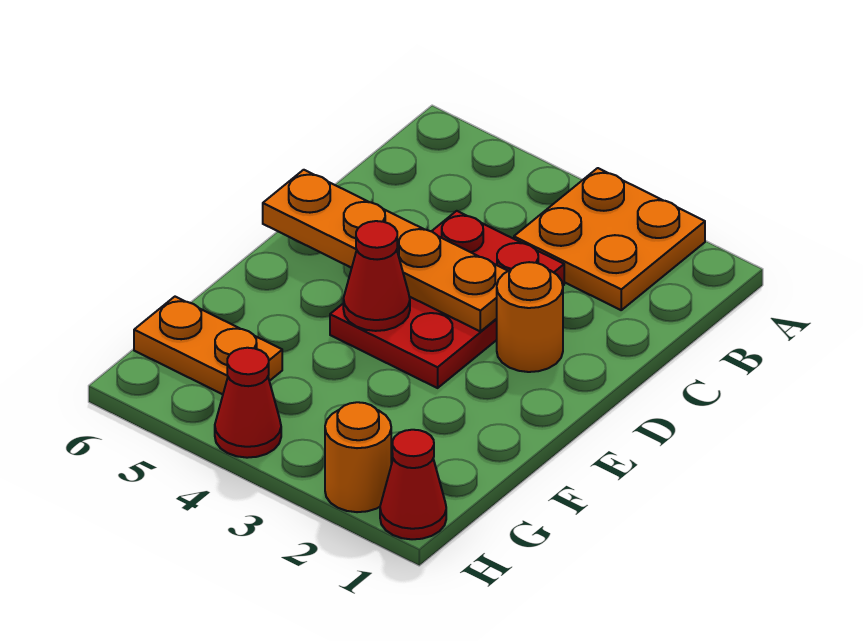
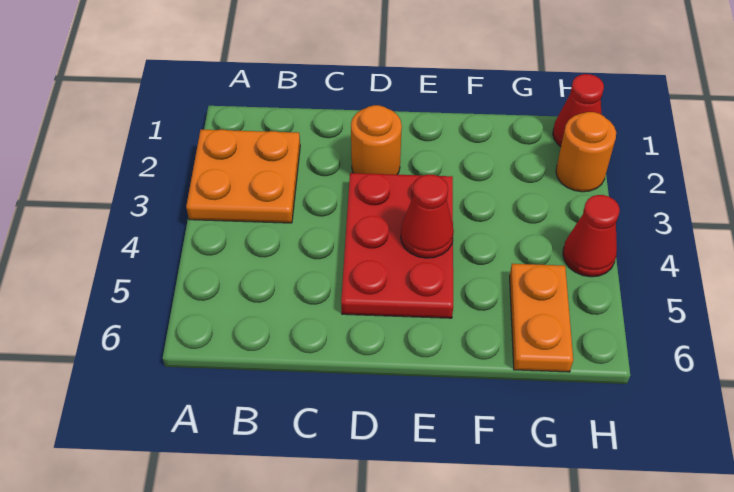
red 2x3 plate [330,211,564,388] -> red 2x3 plate turned to [341,173,453,318]
orange 1x4 plate [263,170,508,331] -> none

